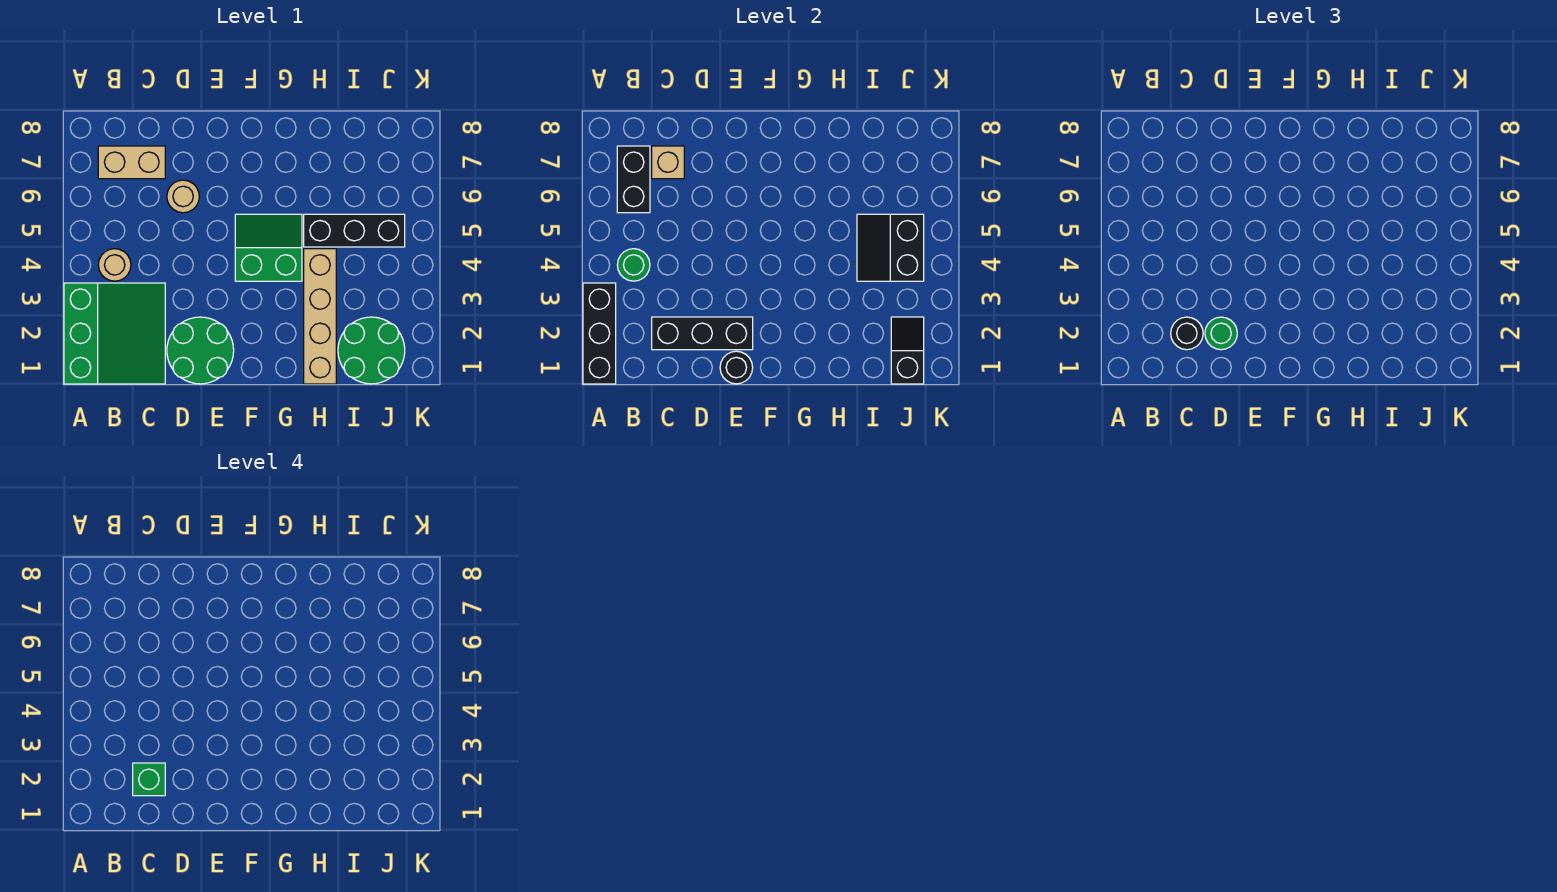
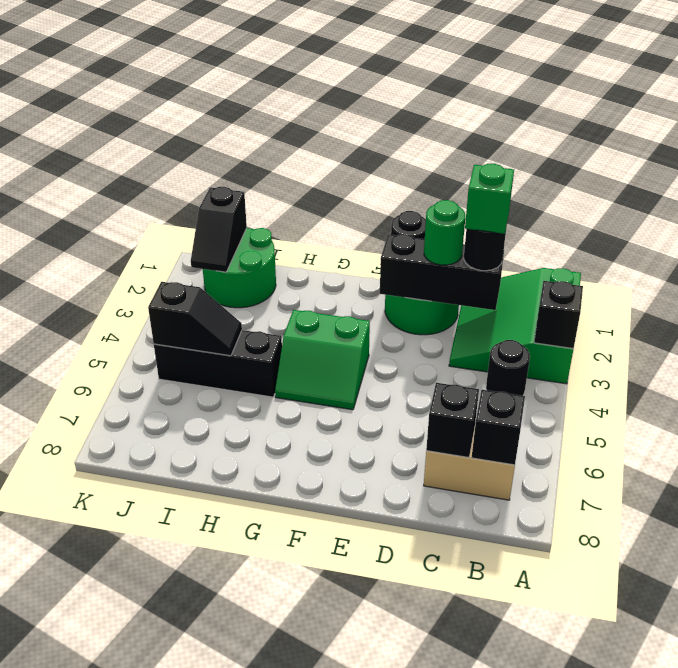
black 1x3 brick [583,283,616,384] -> black 1x1 brick [534,281,583,349]
tan 1x1 round brick [98,249,131,281] -> black 1x1 round brick [486,340,530,396]
green 1x1 round brick [617,249,650,281] -> none
black 1x2 brick [617,146,650,213] -> black 1x1 brick [472,390,525,465]
tan 1x1 brick [652,146,684,179] -> black 1x1 brick [426,383,479,457]
tan 1x1 round brick [167,180,199,213] -> none
tan 1x4 brick [304,249,336,384] -> none
black 2x2 slope [857,214,924,281] -> black 1x2 slope [148,282,242,356]

